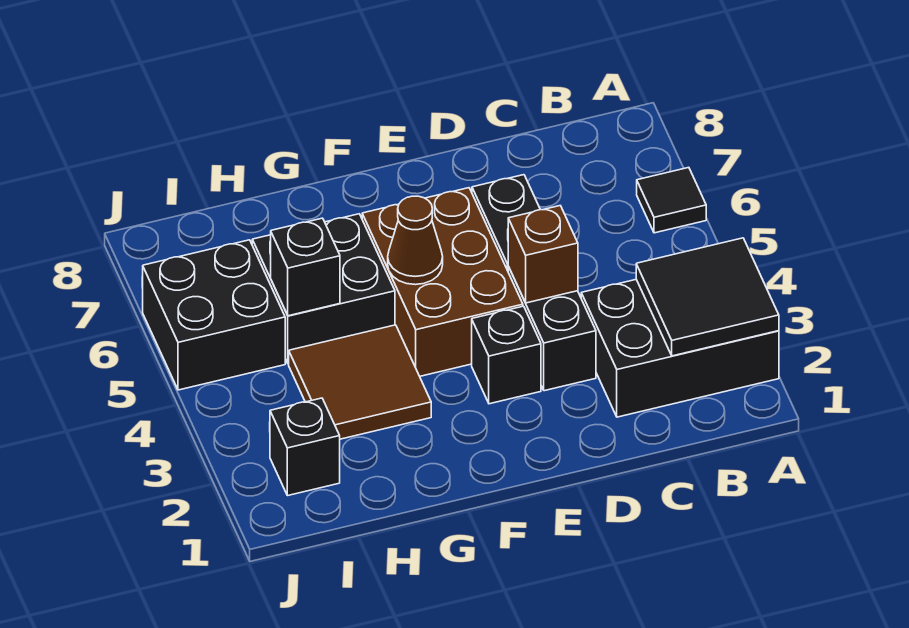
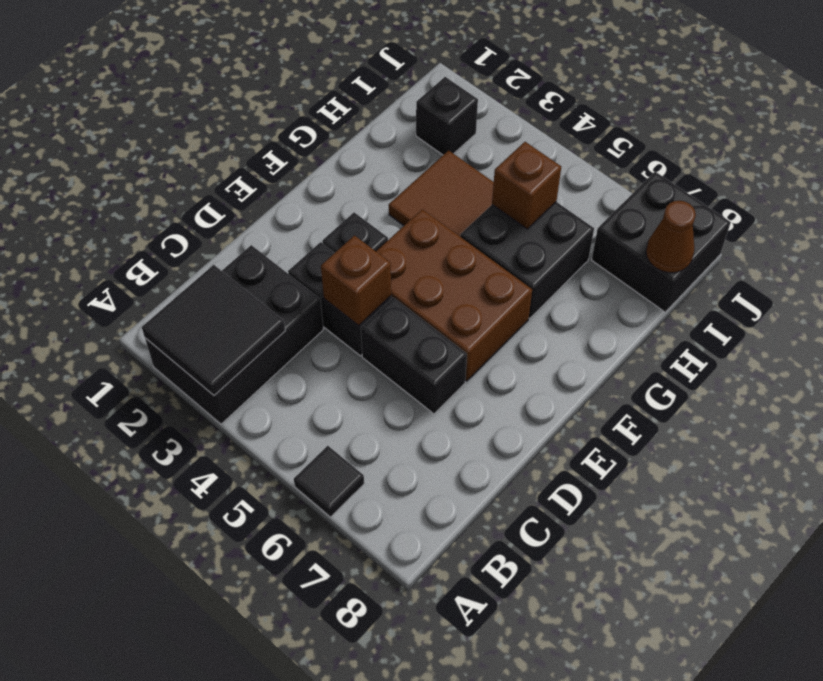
brown 1x1 cone [388,196,443,285] -> brown 1x1 cone moved to [646,201,696,273]
black 1x1 brick [271,218,340,316] -> brown 1x1 brick [492,142,561,229]
black 2x2 brick [143,240,285,390] -> black 2x2 brick moved to [592,172,731,312]

